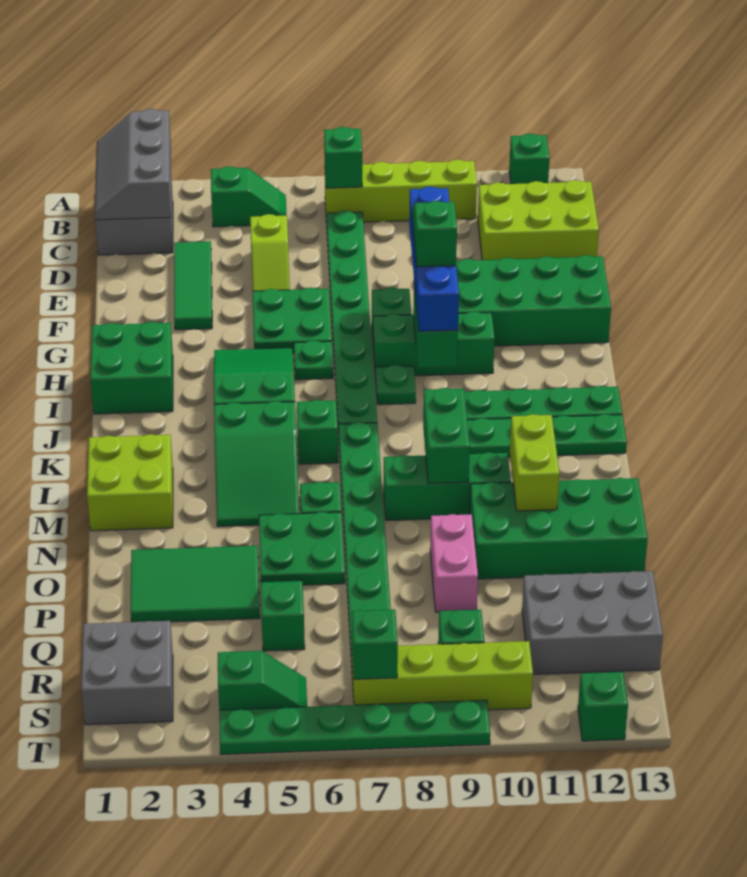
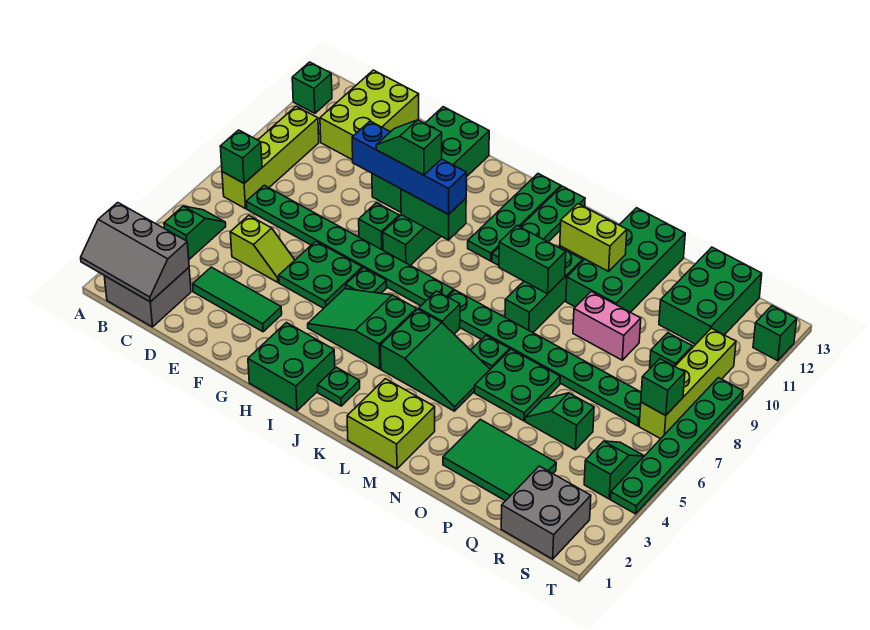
green 1x1 plate [375,365,416,405] -> green 1x1 plate moved to [318,367,360,406]
green 2x3 tile [130,546,260,622] -> green 2x3 tile turned to [443,419,556,501]
grey 2x3 brick [522,571,663,674] -> green 2x3 brick [659,247,762,344]

